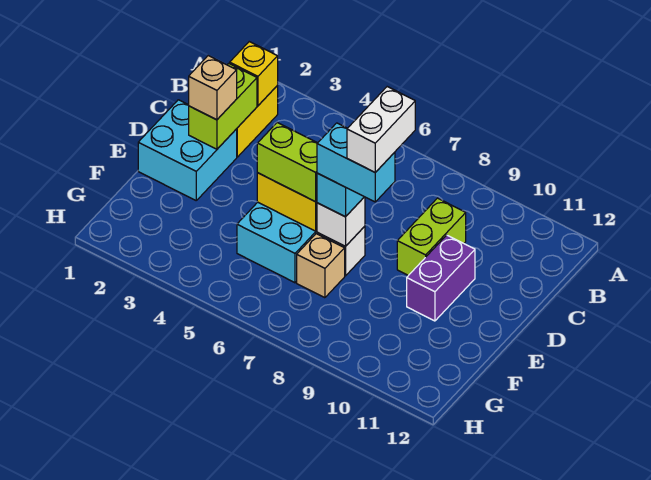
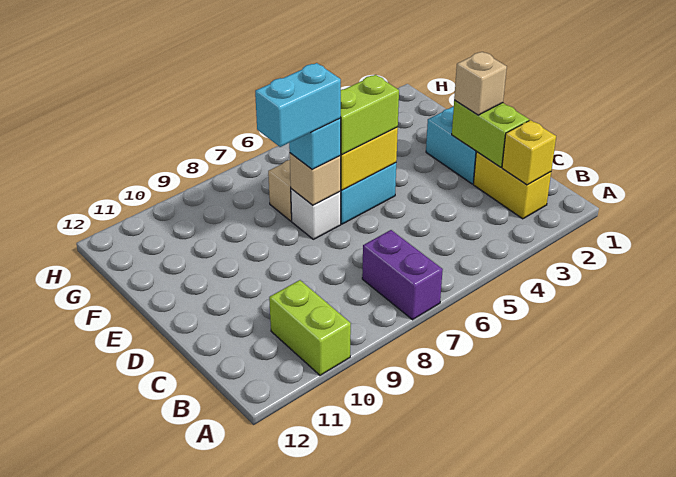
lime 1x2 brick [397,198,466,275] -> lime 1x2 brick moved to [269,280,351,375]
white 1x2 brick [347,87,415,172] -> none
purple 1x2 brick [407,235,475,321] -> purple 1x2 brick moved to [362,230,443,320]
white 1x1 brick [317,197,365,246] -> tan 1x1 brick [290,153,341,205]

